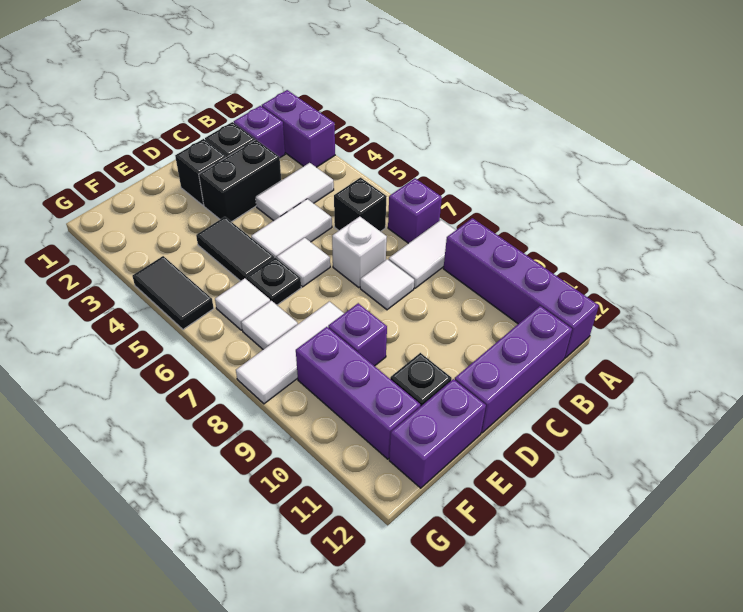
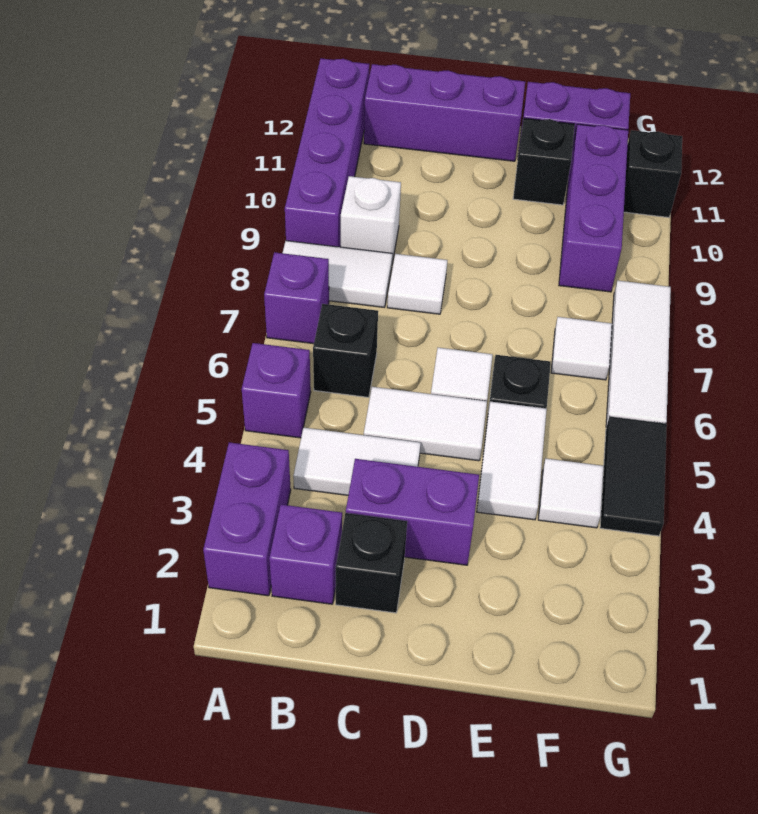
black 1x2 brick [199,140,281,222] -> purple 1x2 brick [346,459,479,565]
white 1x1 brick [332,217,387,288] -> white 1x1 brick moved to [341,176,401,263]
black 1x1 brick [175,139,226,205] -> black 1x1 brick moved to [624,130,682,217]
black 1x2 tile [196,217,274,281] -> white 1x2 tile [477,402,547,520]
white 1x3 tile [236,301,344,404] -> white 1x3 tile turned to [606,280,671,427]
purple 1x1 brick [328,303,387,366] -> purple 1x1 brick moved to [242,343,311,438]
white 1x1 tile [215,278,270,330] -> white 1x1 tile moved to [538,458,604,528]

